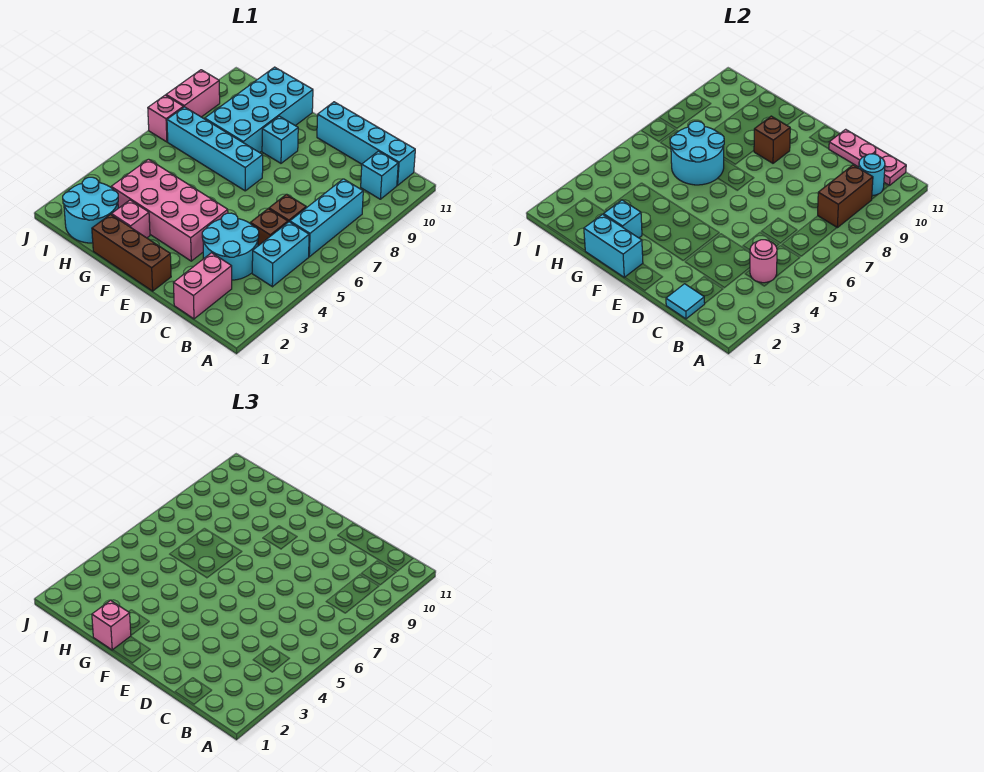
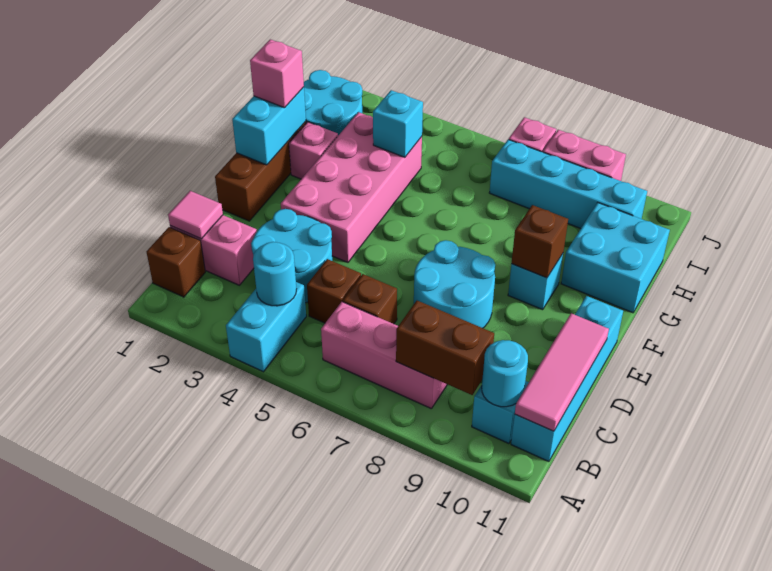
none -> brown 1x1 brick [147,227,205,297]
cyan 1x2 brick [252,222,309,287] -> cyan 1x2 brick turned to [226,282,306,372]
pink 1x1 round brick [750,240,777,283] -> cyan 1x1 round brick [253,242,296,306]
cyan 1x3 brick [290,179,363,257] -> pink 1x3 brick [321,302,447,409]
pink 1x3 plate [829,129,906,185] -> pink 1x3 tile [515,313,609,431]
cyan 1x1 tile [666,284,705,319] -> pink 1x1 tile [168,191,223,239]
cyan 1x4 brick [167,107,263,191] -> cyan 1x4 brick turned to [489,139,647,229]
cyan 1x1 brick [604,200,642,238] -> cyan 1x1 brick moved to [373,90,423,157]
cyan 2x2 round brick [670,121,724,185] -> cyan 2x2 round brick moved to [414,240,495,328]
cyan 2x4 brick [205,67,313,153] -> cyan 2x2 brick [561,203,670,313]

